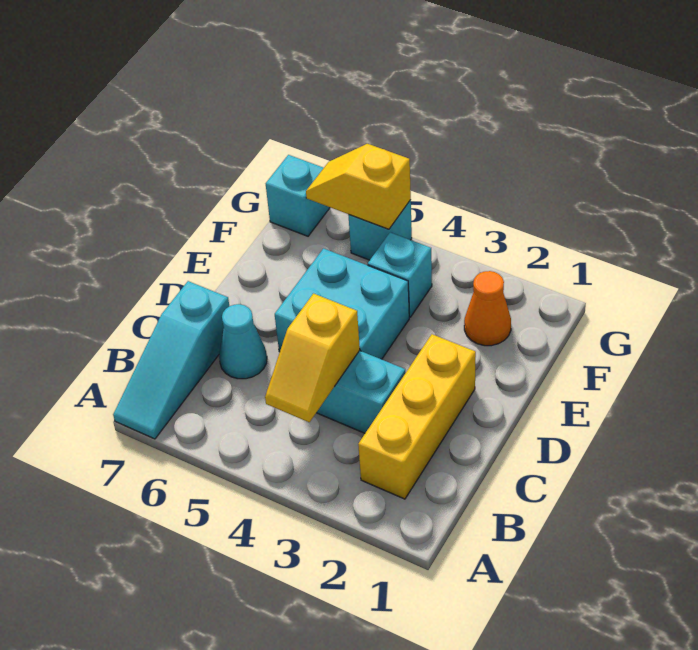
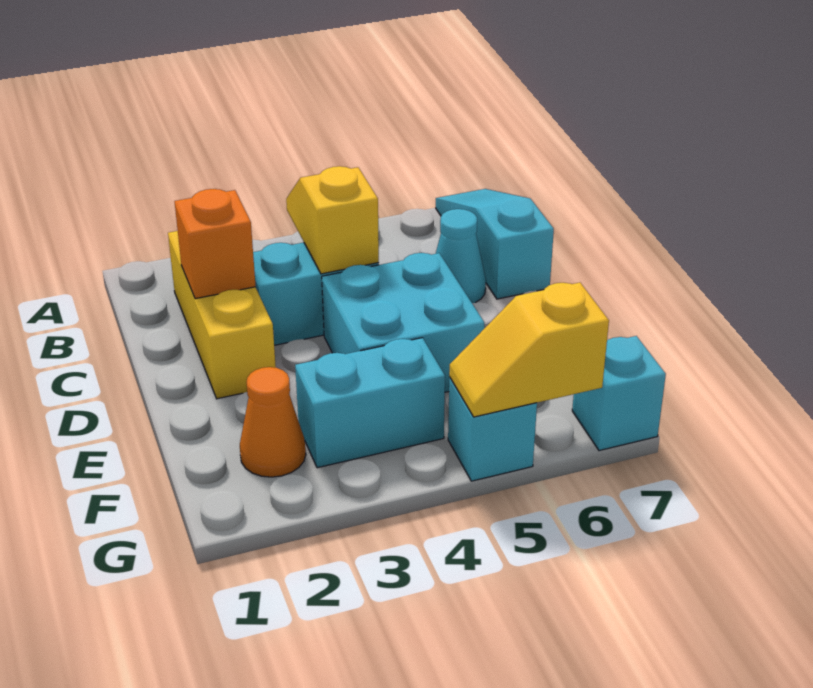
none -> orange 1x1 brick [174,189,256,299]
cyan 1x1 brick [368,232,432,317] -> cyan 1x2 brick [295,338,445,468]
yellow 1x2 slope [306,144,411,229] -> yellow 1x2 slope turned to [449,282,609,417]

